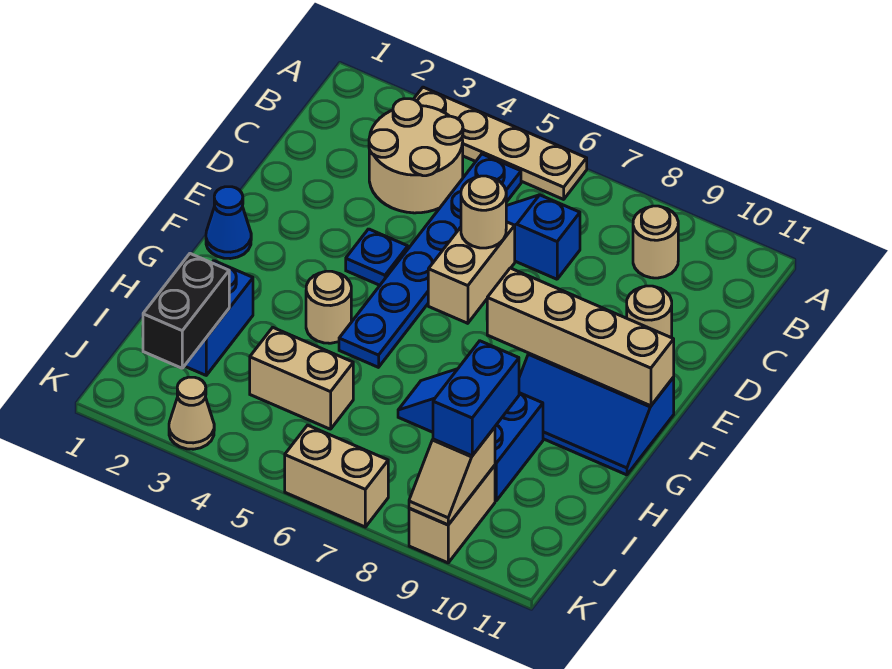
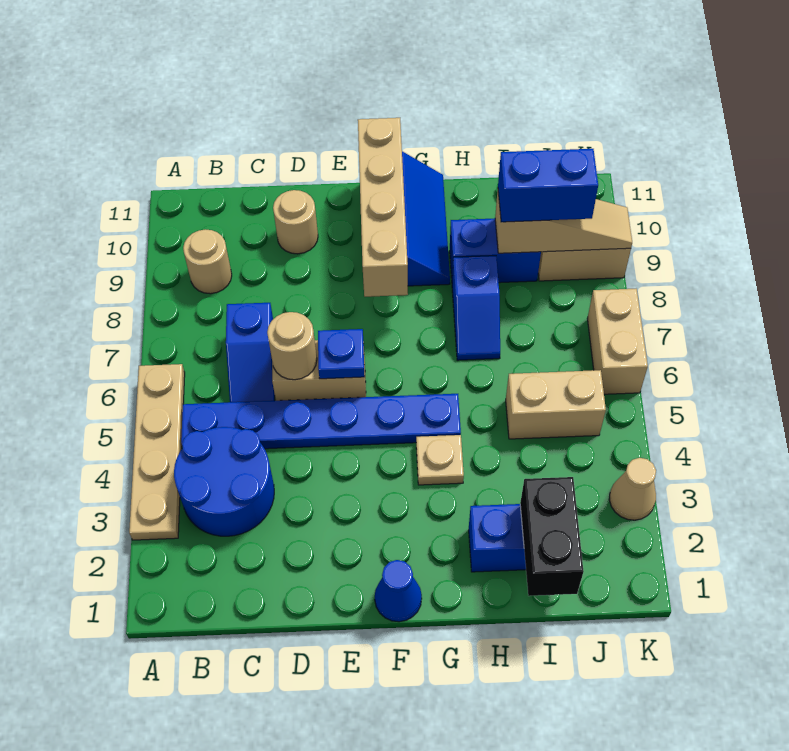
tan 2x2 round brick [369,99,463,213] -> blue 2x2 round brick [174,427,274,536]
blue 1x1 plate [346,229,408,285] -> blue 1x1 plate moved to [318,329,365,379]
tan 1x1 round brick [306,271,351,343] -> tan 1x1 plate [416,435,464,485]
black 1x2 brick [143,254,229,368] -> black 1x2 brick turned to [520,477,584,596]
tan 1x2 brick [250,327,353,429] -> tan 1x2 brick turned to [506,370,606,439]
tan 1x2 slope [409,427,495,525] -> tan 1x3 slope [495,191,632,253]

